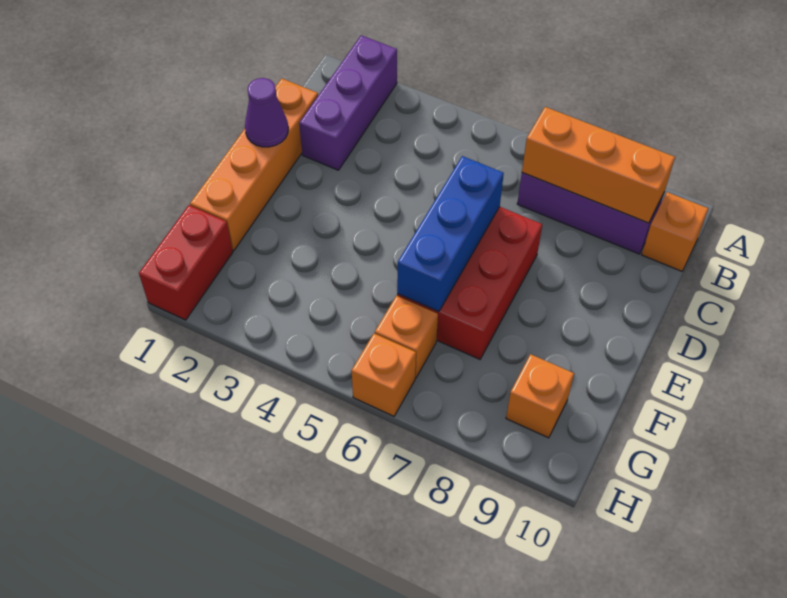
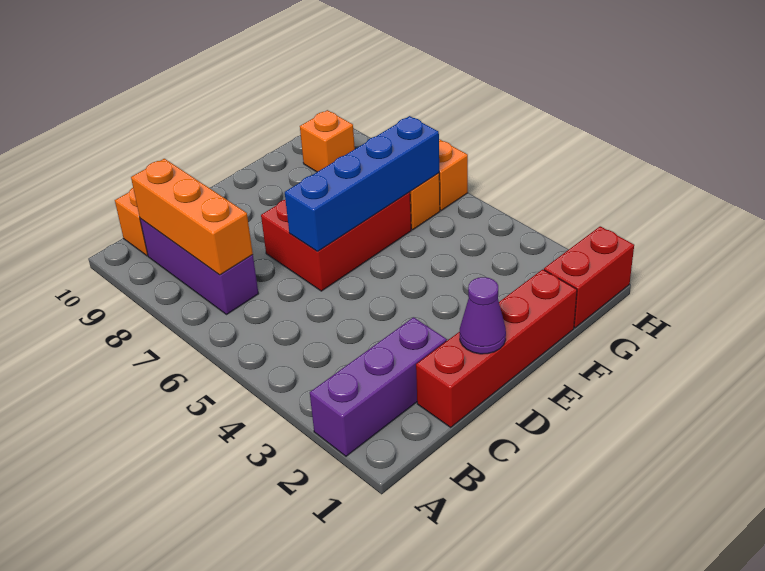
orange 1x4 brick [190,78,318,251] -> red 1x4 brick [416,269,577,427]
blue 1x3 brick [397,156,504,312] -> blue 1x4 brick [285,116,439,251]

